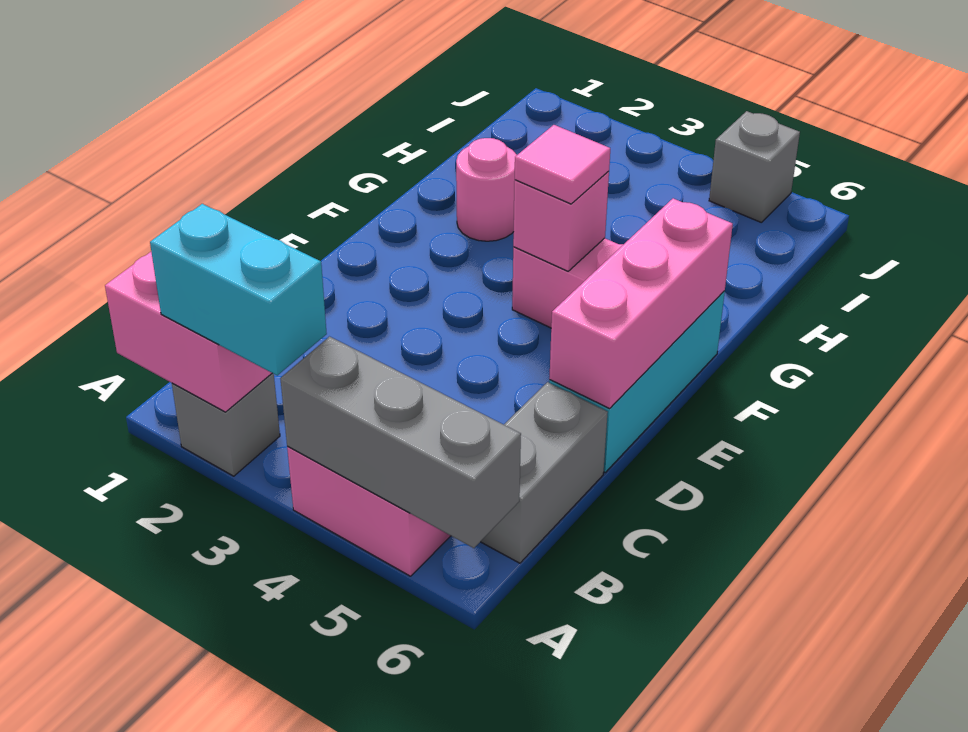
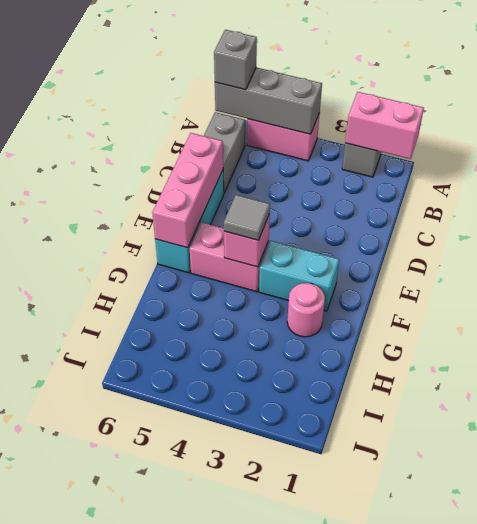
cyan 1x2 brick [150,204,327,376] -> cyan 1x2 brick moved to [259,241,339,311]
pink 1x1 tile [515,125,610,204] -> grey 1x1 tile [224,195,270,240]
grey 1x1 brick [709,111,800,223] -> grey 1x1 brick moved to [214,30,257,90]

